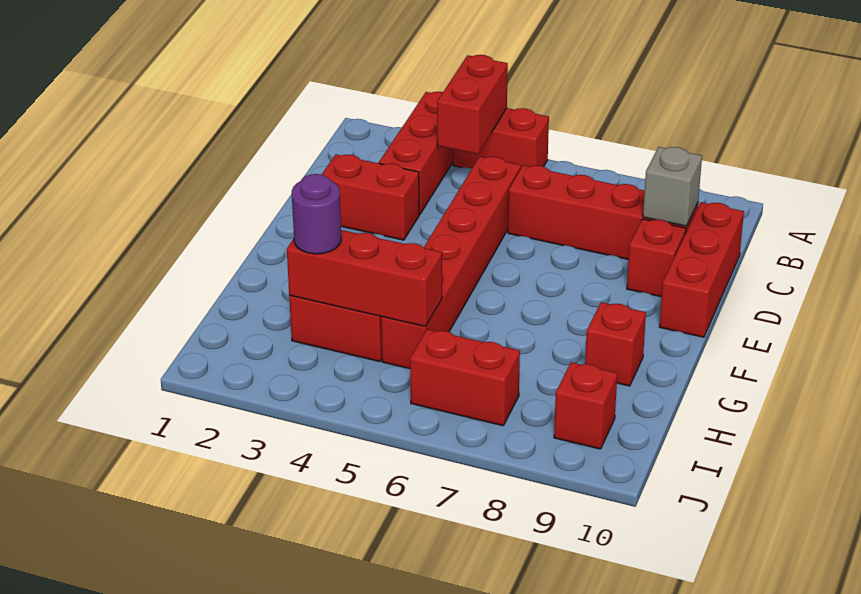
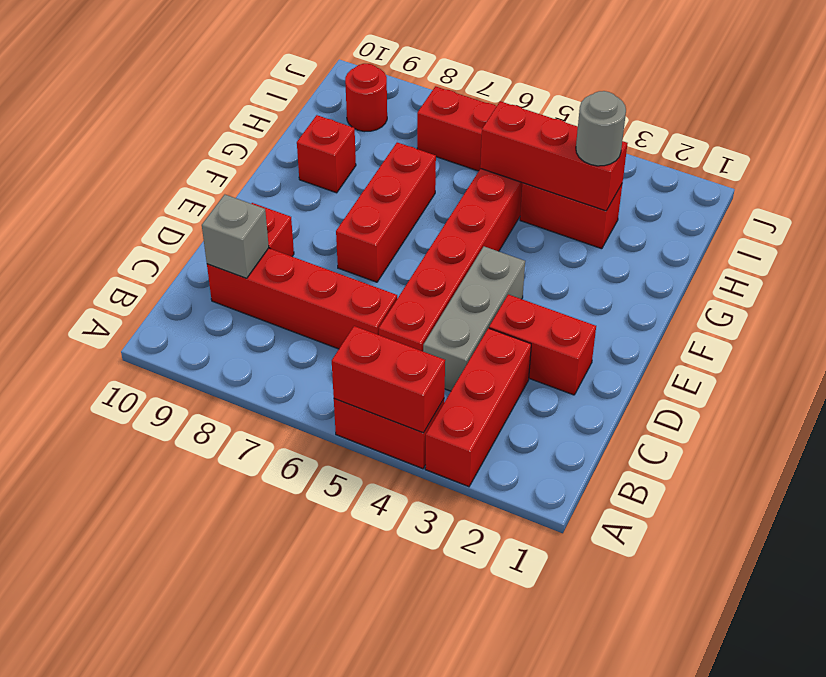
red 1x2 brick [437,55,508,154] -> red 1x2 brick turned to [332,326,445,433]
none -> grey 1x3 brick [423,247,525,391]
red 1x3 brick [660,202,744,337] -> red 1x3 brick moved to [336,142,436,282]
purple 1x1 round brick [292,174,341,254] -> grey 1x1 round brick [576,91,626,166]
red 1x1 brick [554,362,617,449] -> red 1x1 round brick [345,64,387,132]

